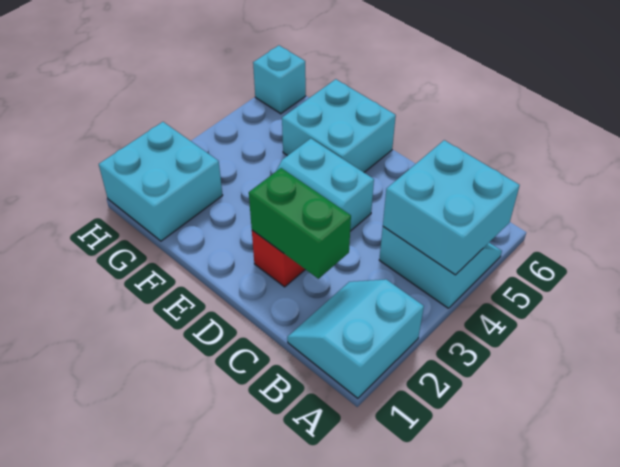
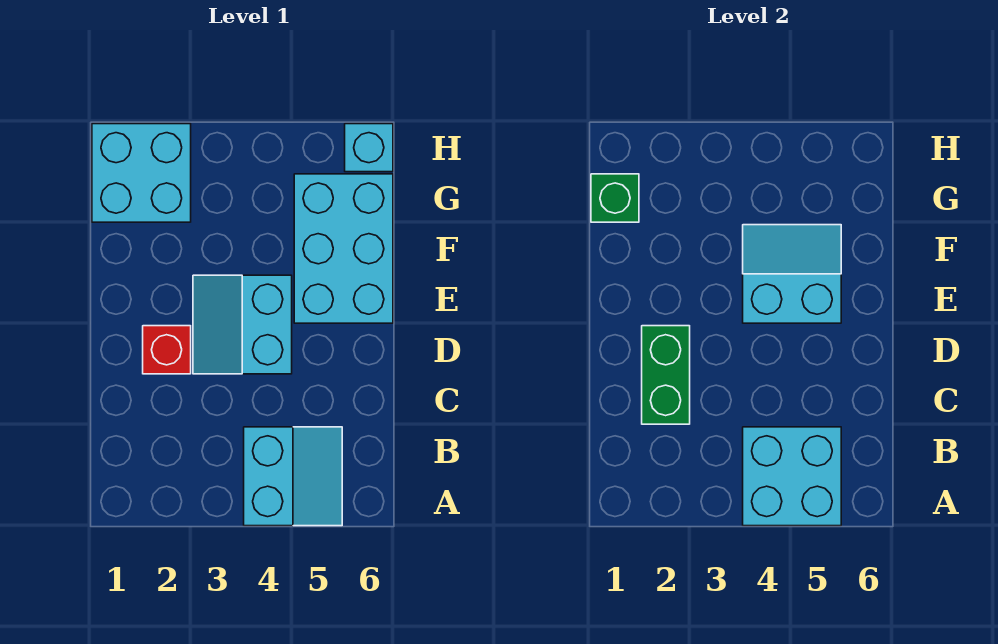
cyan 2x2 slope [287,279,424,398] -> cyan 2x2 slope moved to [743,225,841,323]
cyan 2x2 brick [282,79,396,172] -> cyan 2x3 brick [294,174,393,323]
none -> green 1x1 brick [591,174,639,222]

